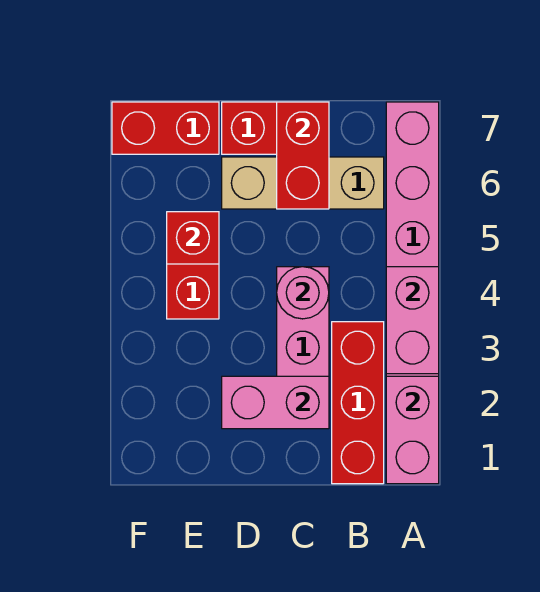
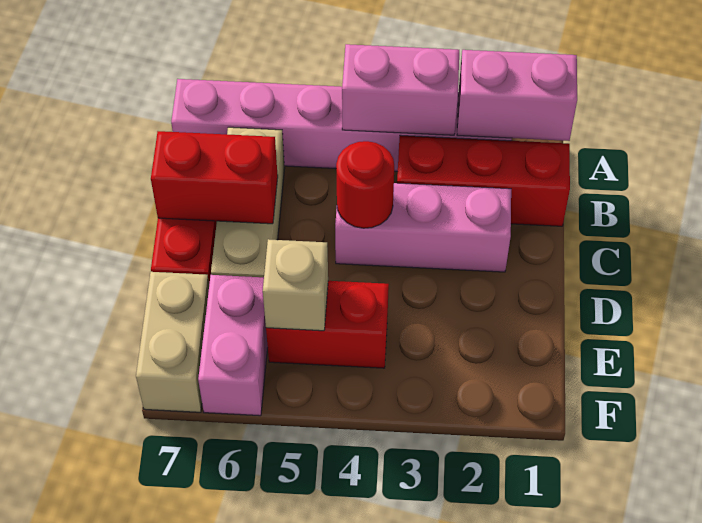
pink 1x2 brick [222,376,329,429] -> pink 1x2 brick moved to [198,275,268,416]
pink 1x1 round brick [277,267,329,319] -> red 1x1 round brick [336,141,394,228]
red 1x1 brick [167,212,219,264] -> tan 1x1 brick [263,239,328,331]
red 1x2 brick [112,102,219,154] -> tan 1x2 brick [136,272,209,412]

